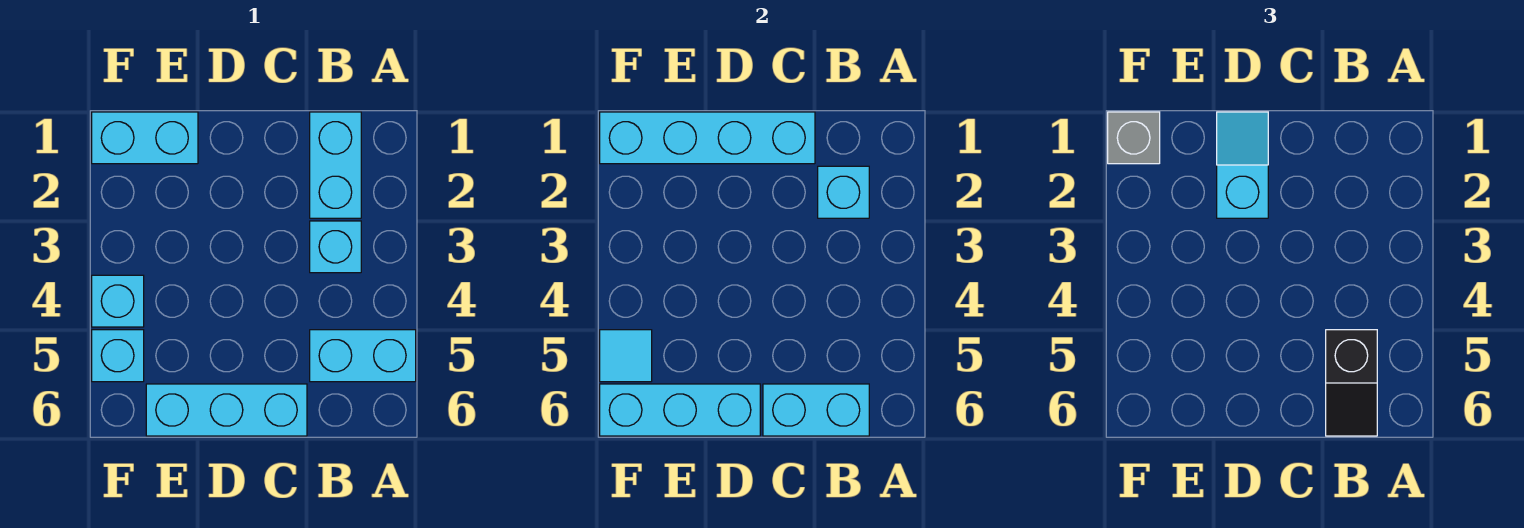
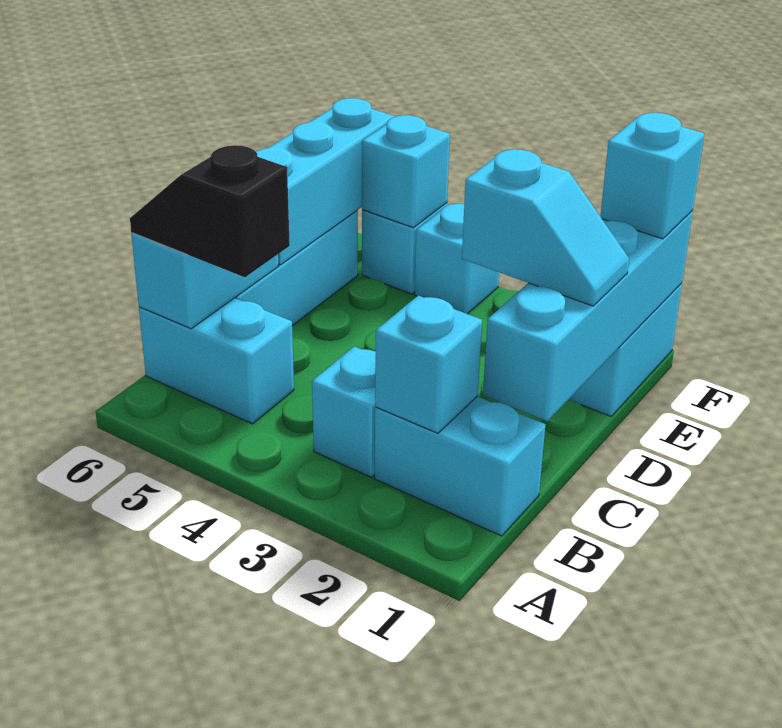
cyan 1x2 brick [310,330,416,382] -> cyan 1x2 brick turned to [139,298,294,424]
grey 1x1 brick [1108,112,1160,164] -> cyan 1x1 brick [600,113,704,239]
cyan 1x1 tile [600,330,652,382] -> cyan 1x1 brick [362,115,450,228]

